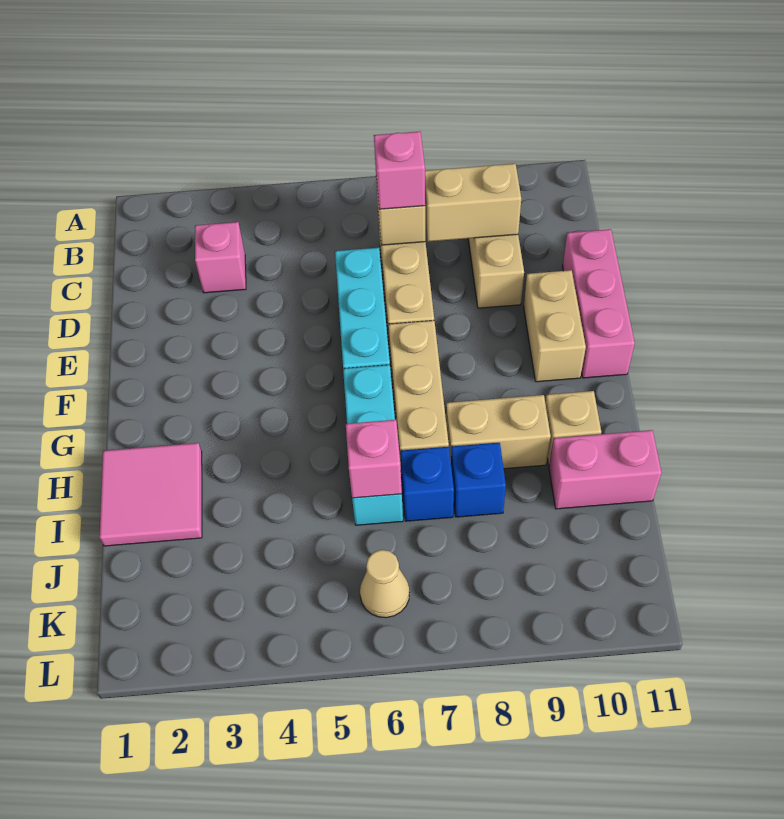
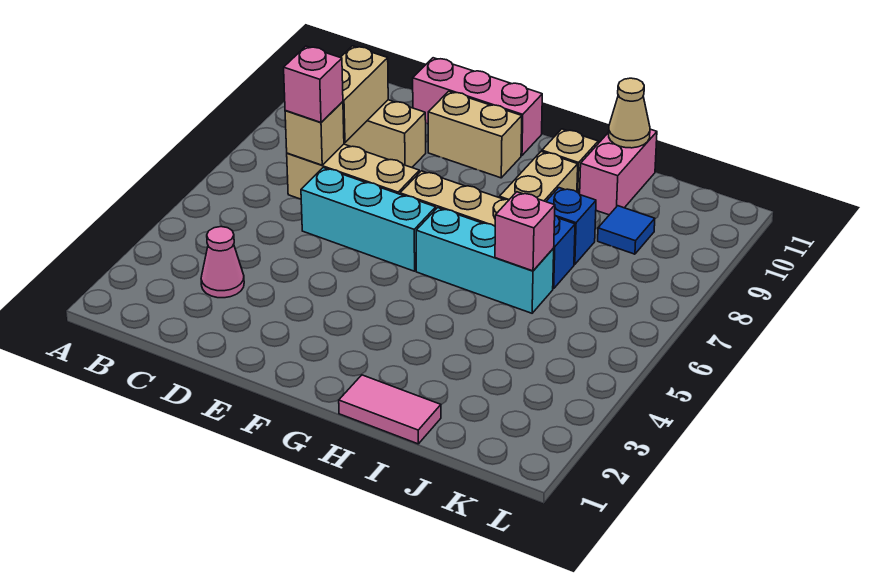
pink 1x1 brick [195,222,246,293] -> pink 1x1 cone [201,227,244,298]
pink 2x2 tile [100,443,202,546] -> pink 1x2 tile [339,375,441,444]
none -> blue 1x1 tile [598,206,655,254]
tan 1x1 cone [360,550,409,618] -> tan 1x1 cone moved to [609,78,650,148]

